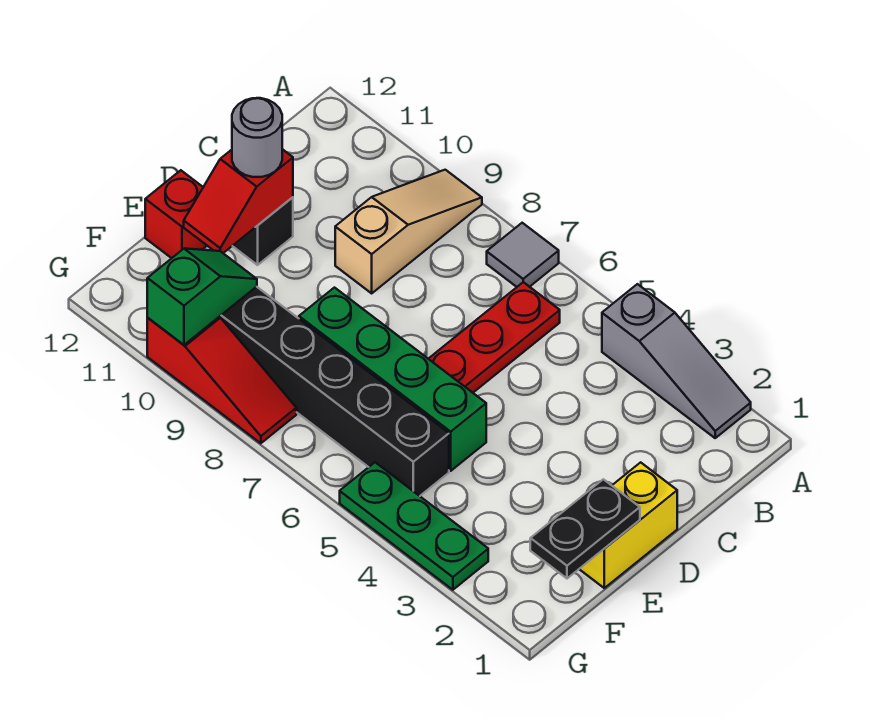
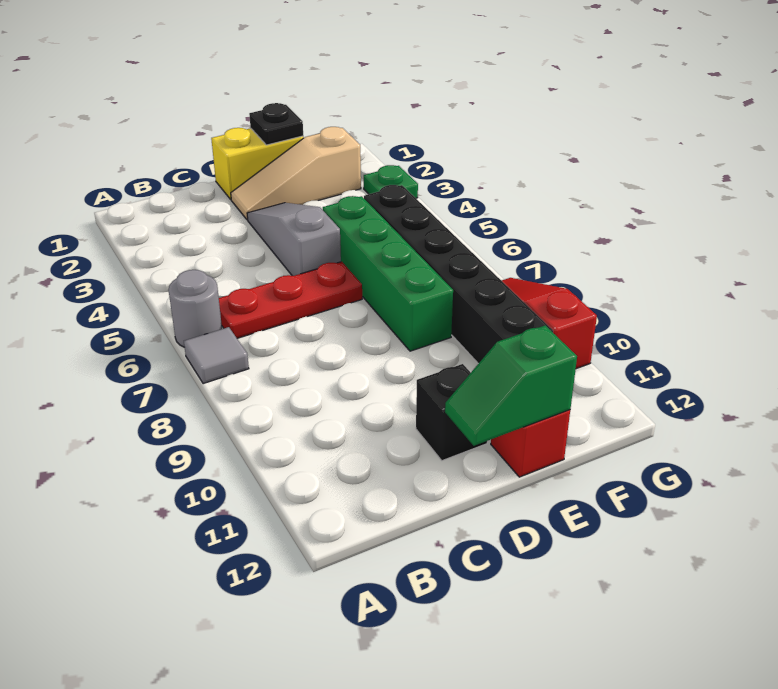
grey 1x3 slope [602,284,751,438] -> grey 1x3 slope moved to [247,203,341,276]
tan 1x3 slope [335,170,482,293] -> tan 1x3 slope moved to [231,127,361,220]
red 1x2 slope [184,149,293,253] -> none
grey 1x1 round brick [232,98,282,177] -> grey 1x1 round brick moved to [168,270,222,347]
black 1x2 plate [530,479,640,578] -> black 1x1 plate [249,103,303,145]
green 1x2 slope [147,249,257,345] -> green 1x2 slope moved to [445,325,577,446]
green 1x3 plate [340,462,488,590] -> green 1x1 plate [364,165,418,198]

